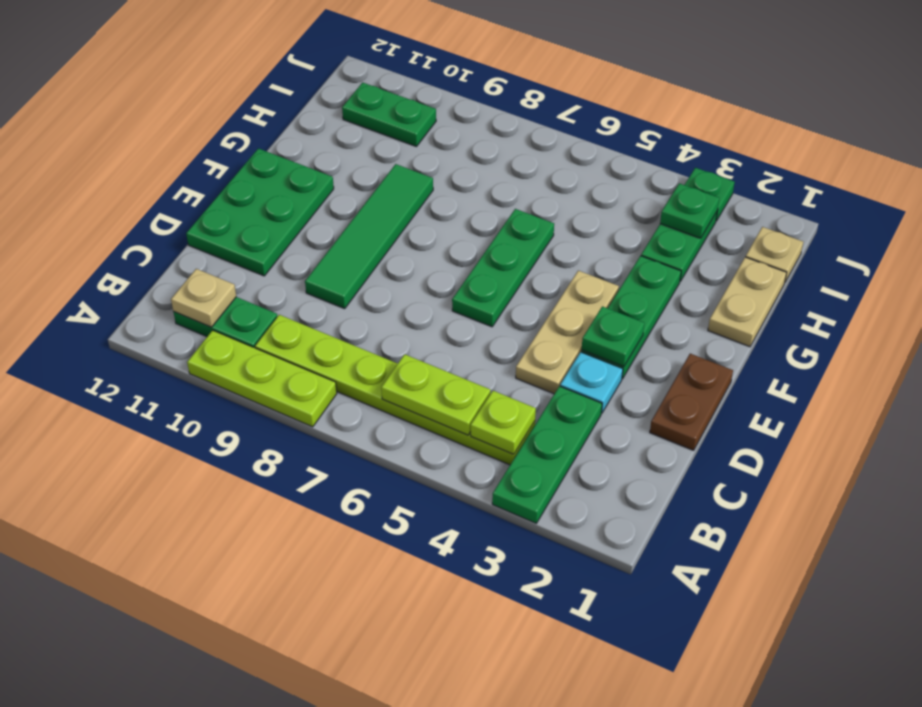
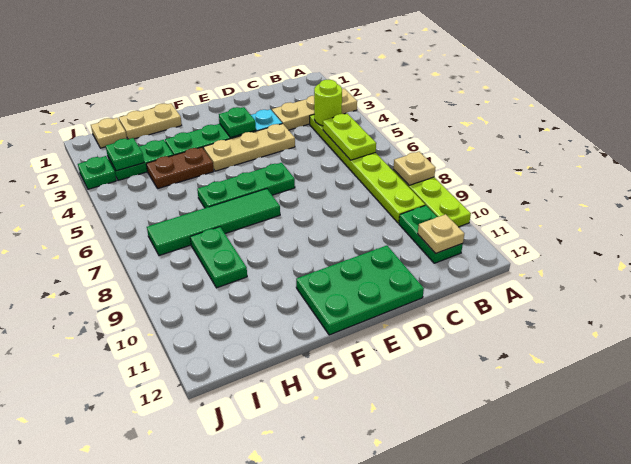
green 1x3 plate [492,386,602,523] -> tan 1x3 plate [272,89,357,130]
none -> tan 1x1 plate [393,152,436,185]
lime 1x1 plate [471,391,536,454] -> lime 1x1 round brick [314,80,342,126]
brown 1x2 plate [650,354,733,450] -> brown 1x2 plate moved to [146,147,214,189]
green 1x4 tile [305,164,433,309] -> green 1x4 tile moved to [147,189,280,256]
green 1x2 plate [342,83,436,147] -> green 1x2 plate moved to [190,227,247,288]

